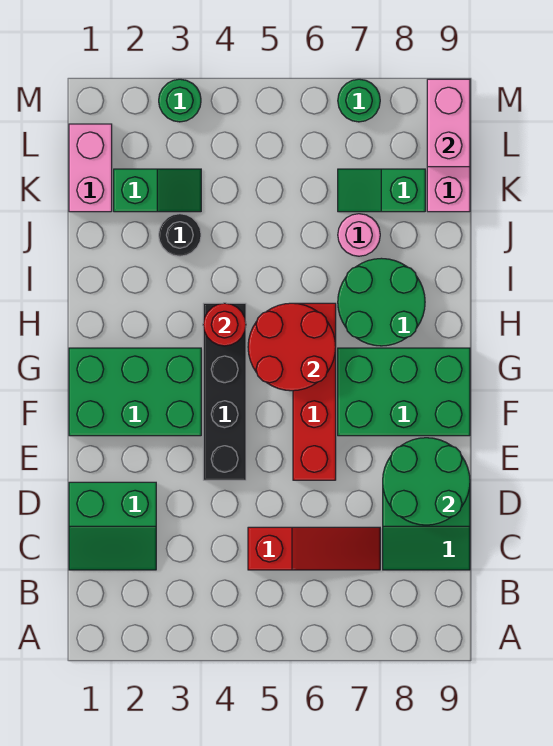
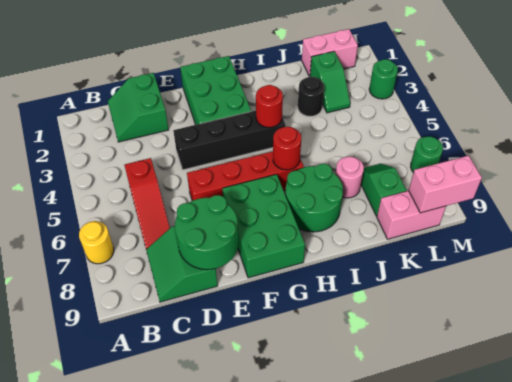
none -> yellow 1x1 round brick [79,221,114,264]
red 2x2 round brick [248,303,336,391] -> red 1x1 round brick [273,127,301,170]

